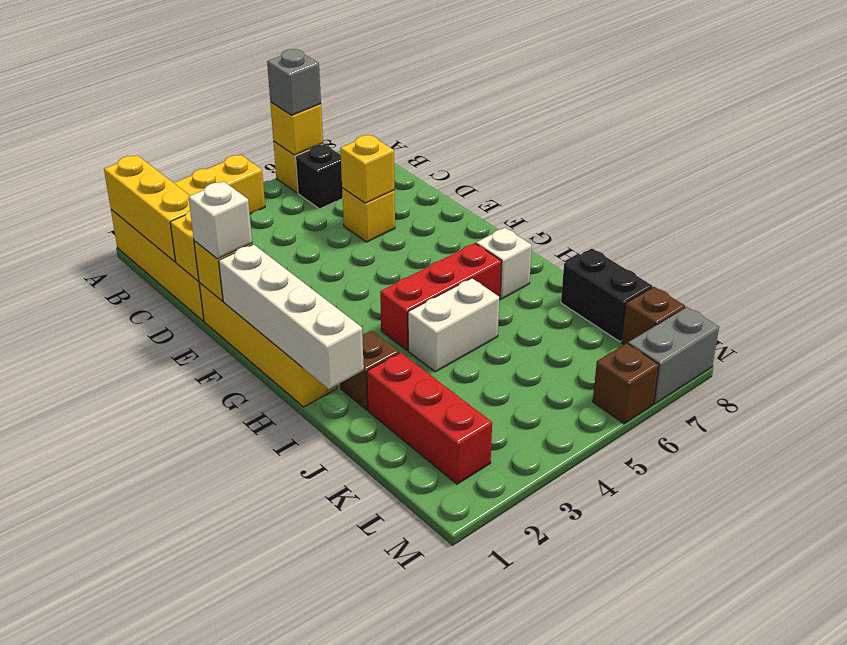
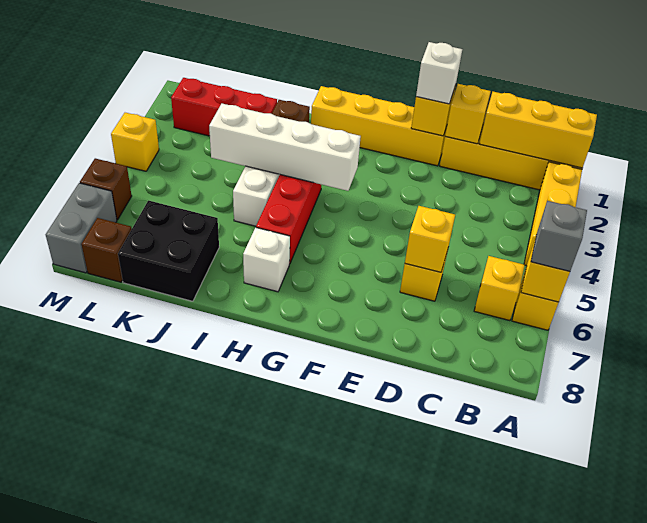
black 1x1 brick [296,144,343,209] -> yellow 1x1 brick [474,256,525,321]
white 1x4 brick [219,244,364,389] -> white 1x4 brick moved to [209,104,361,191]
black 1x2 brick [561,249,652,342] -> black 2x2 brick [118,201,219,301]
none -> yellow 1x1 brick [111,113,159,171]

